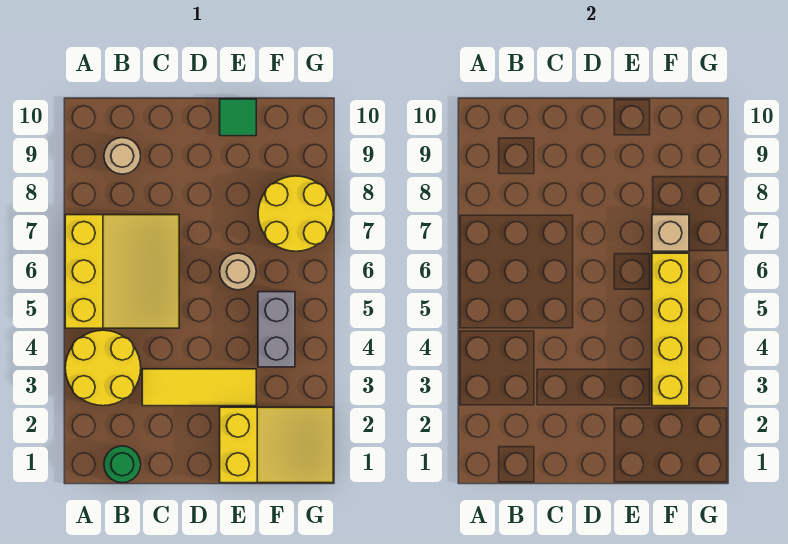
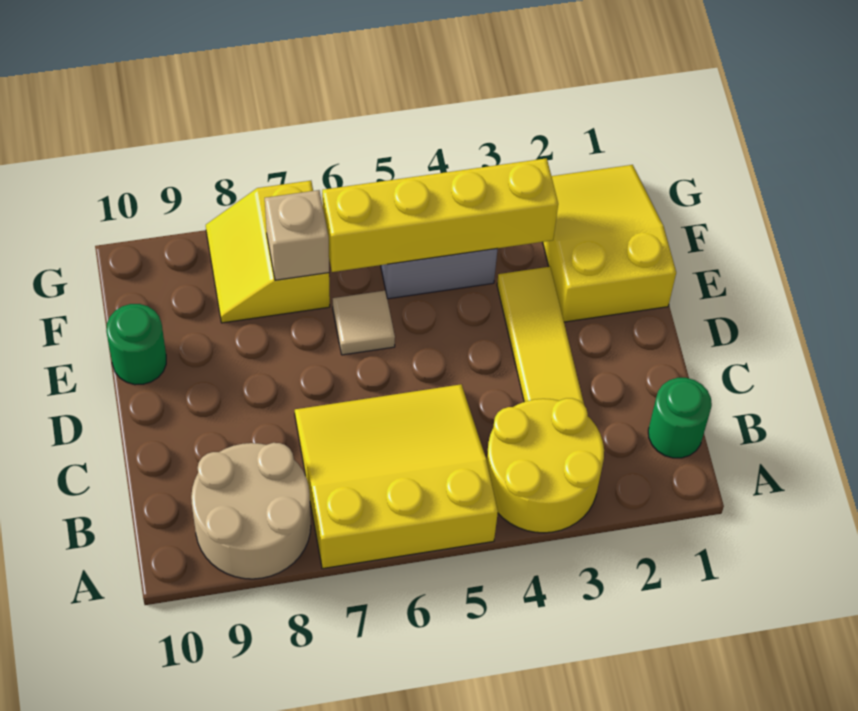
tan 1x1 round brick [104,138,141,174] -> tan 2x2 round brick [191,443,311,579]
tan 1x1 round brick [220,253,256,290] -> tan 1x1 tile [333,291,395,355]
green 1x1 tile [220,99,256,136] -> green 1x1 round brick [106,304,166,385]
yellow 2x2 round brick [258,176,333,251] -> yellow 2x2 slope [206,181,330,323]

